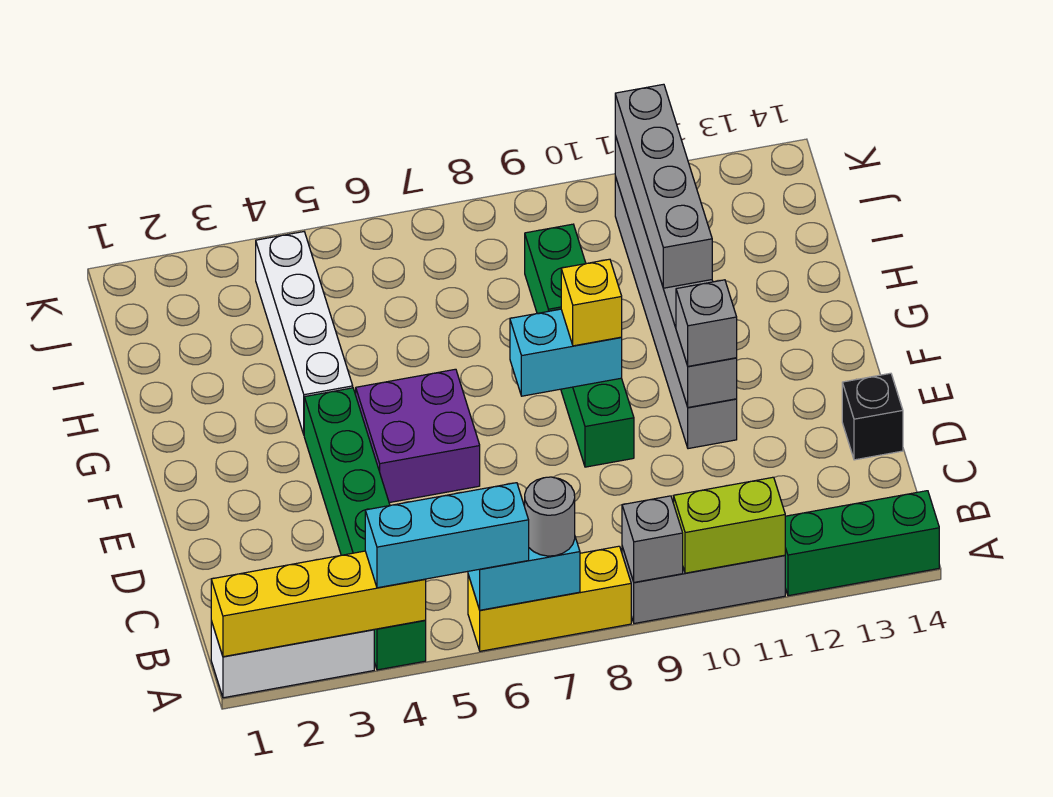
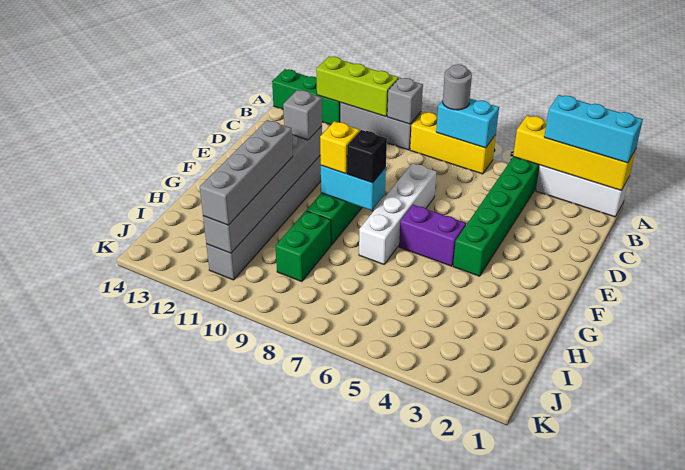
cyan 1x3 brick [365,483,529,588] -> cyan 1x3 brick moved to [544,95,643,163]
lime 1x2 brick [674,477,785,573] -> lime 1x3 brick [316,57,399,117]
black 1x1 brick [842,373,903,460] -> black 1x1 brick moved to [347,130,387,183]
purple 2x2 brick [356,369,480,503] -> purple 1x2 brick [399,205,466,266]
white 1x4 brick [256,232,353,434] -> white 1x4 brick moved to [359,164,436,264]

